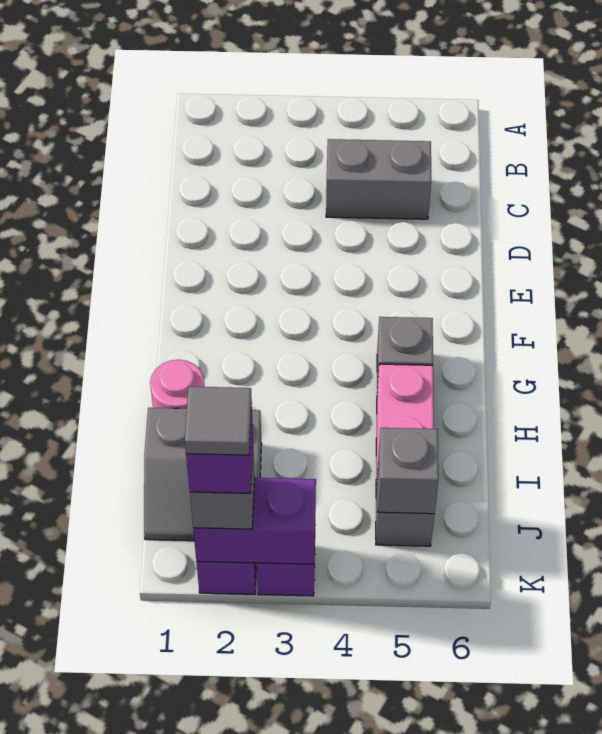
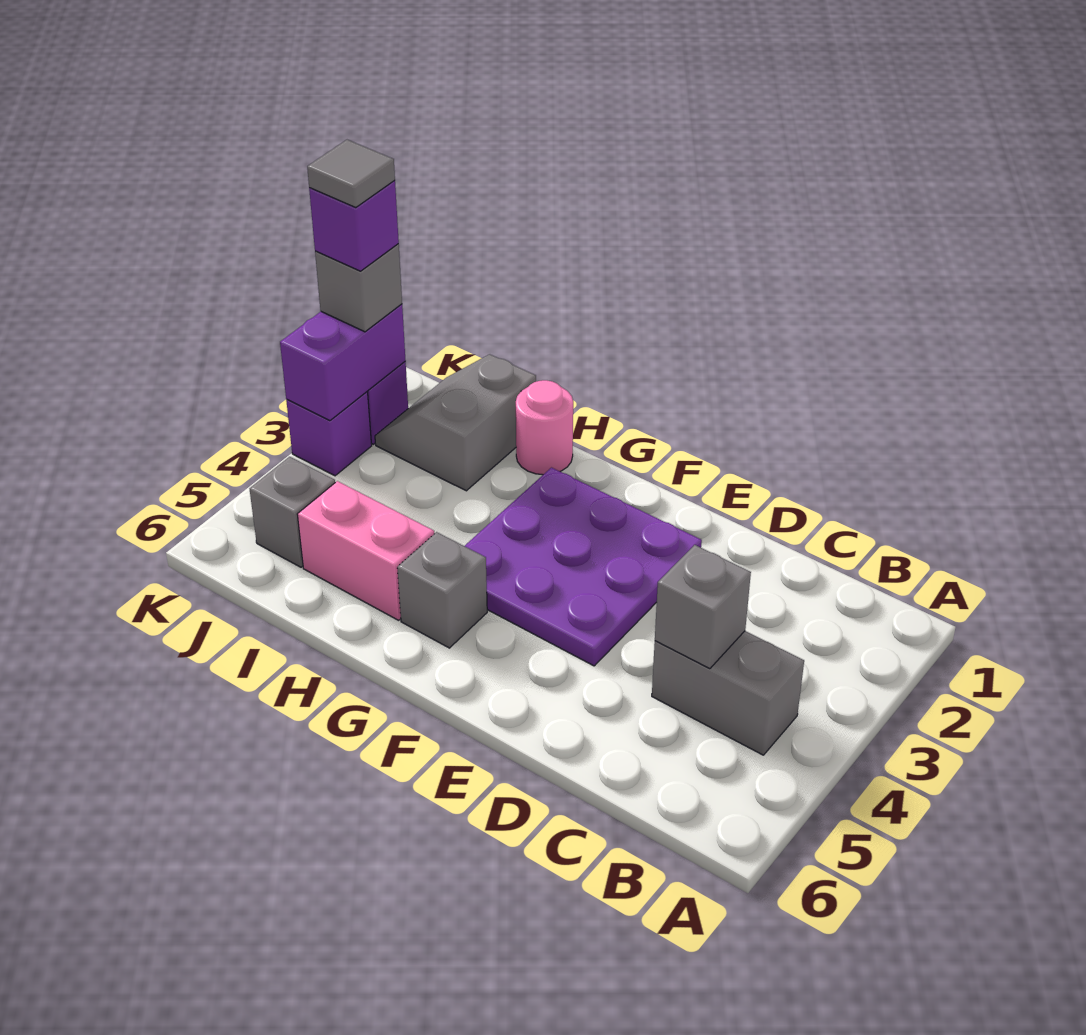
grey 1x2 brick [326,139,431,219] -> grey 1x2 brick turned to [652,631,804,755]
none -> purple 3x3 plate [465,468,702,666]
grey 1x1 brick [378,428,439,514] -> grey 1x1 brick moved to [655,545,751,669]

